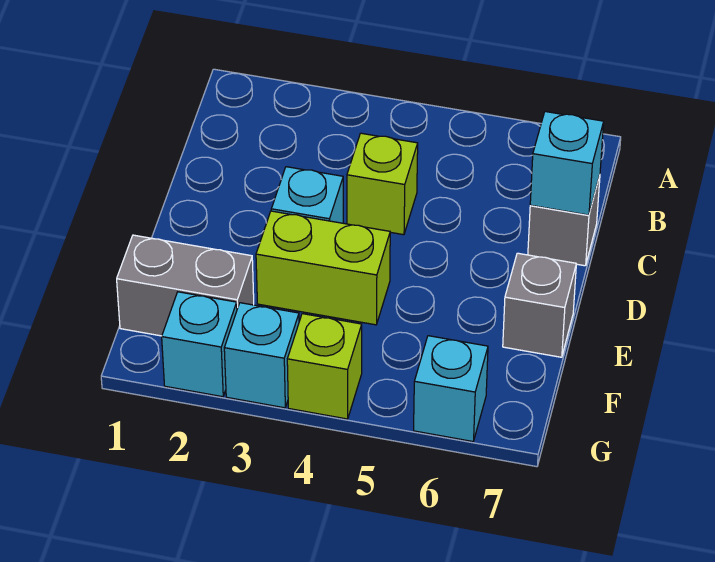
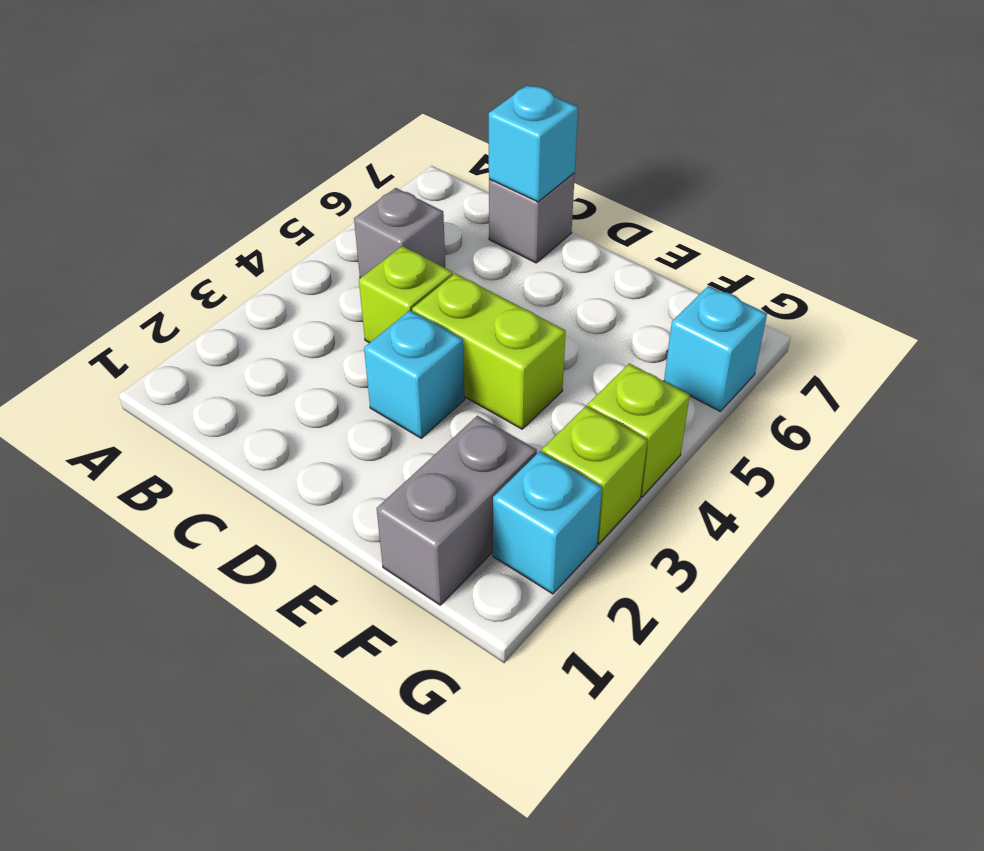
lime 1x2 brick [256,211,390,325] -> lime 1x2 brick turned to [412,273,566,429]
grey 1x1 brick [503,253,576,357] -> grey 1x1 brick moved to [354,188,445,278]
cyan 1x1 brick [224,303,299,408] -> lime 1x1 brick [542,406,647,544]

